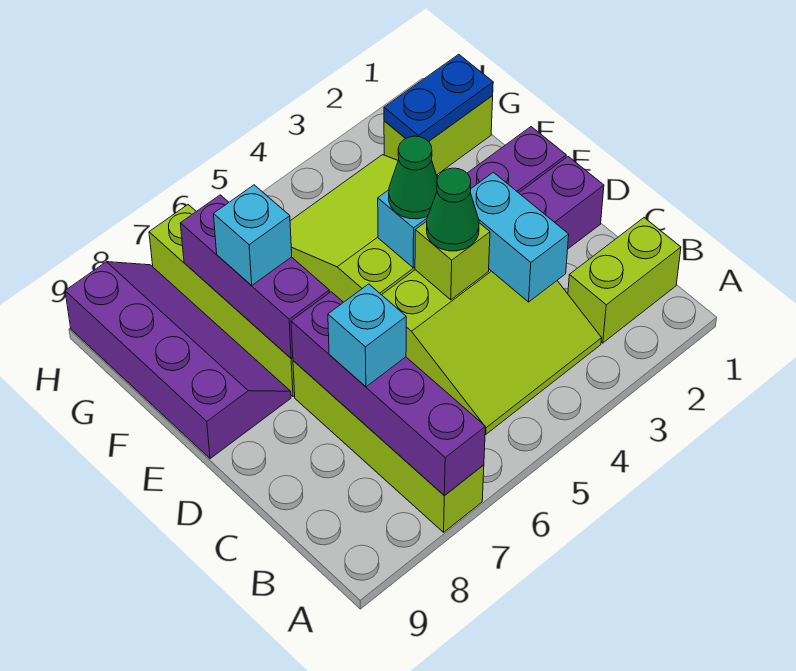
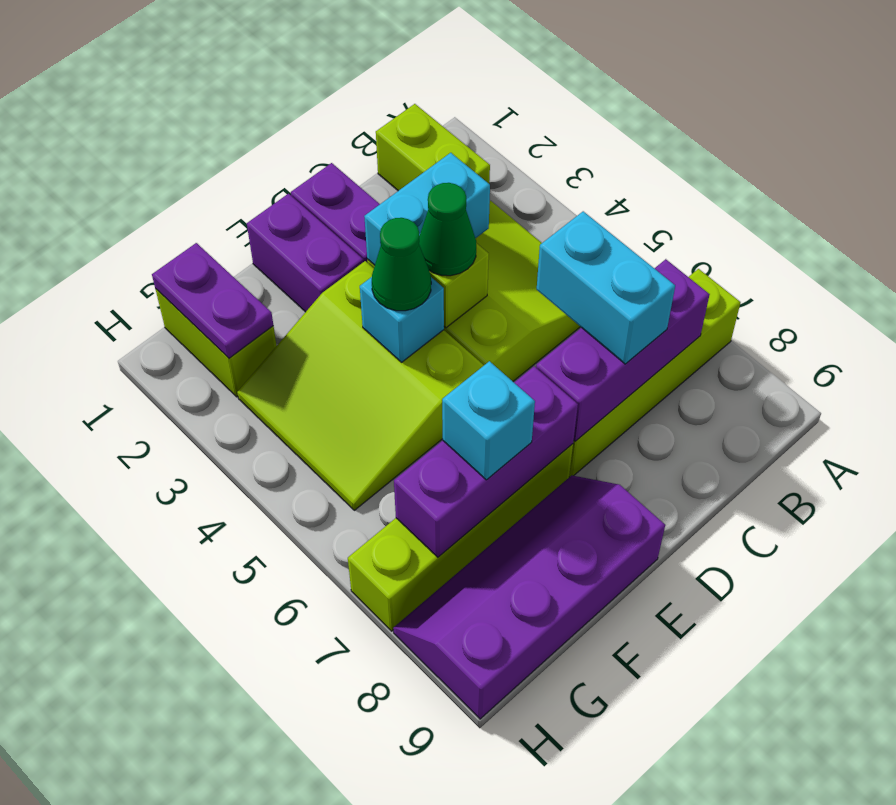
purple 1x4 brick [291,292,485,495] -> purple 1x3 brick [536,259,710,441]
cyan 1x1 brick [328,284,406,387] -> cyan 1x2 brick [537,211,675,364]
blue 1x2 plate [384,54,493,141] -> purple 1x2 plate [152,243,273,358]

